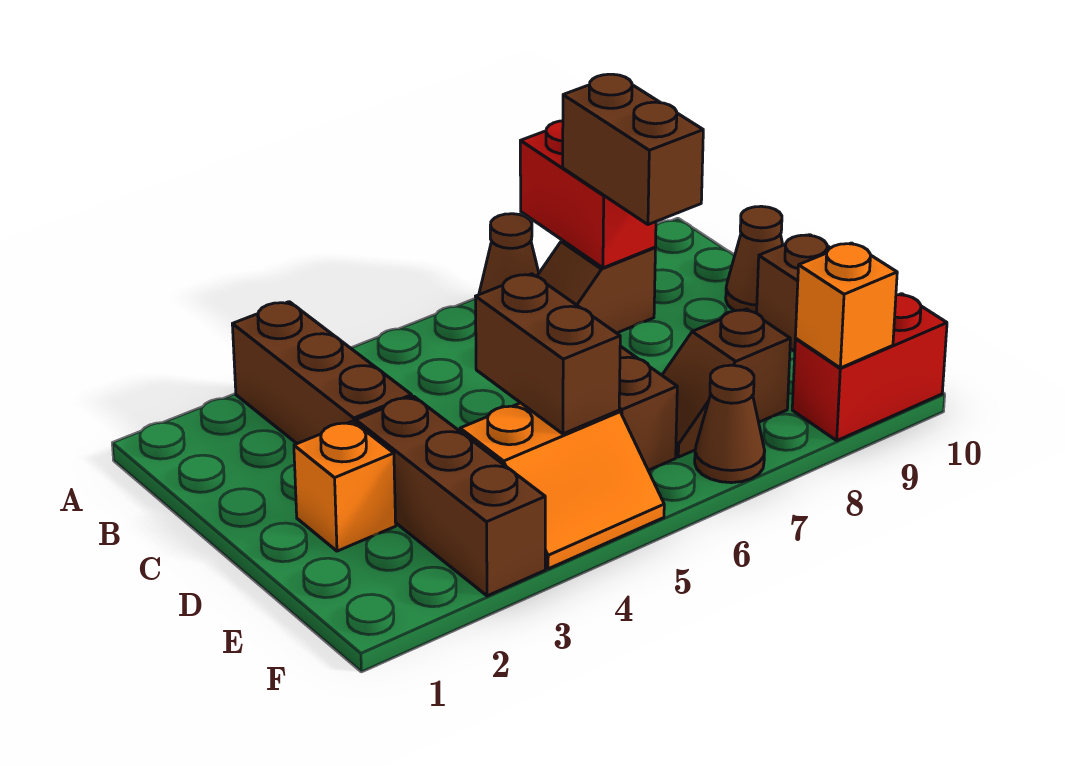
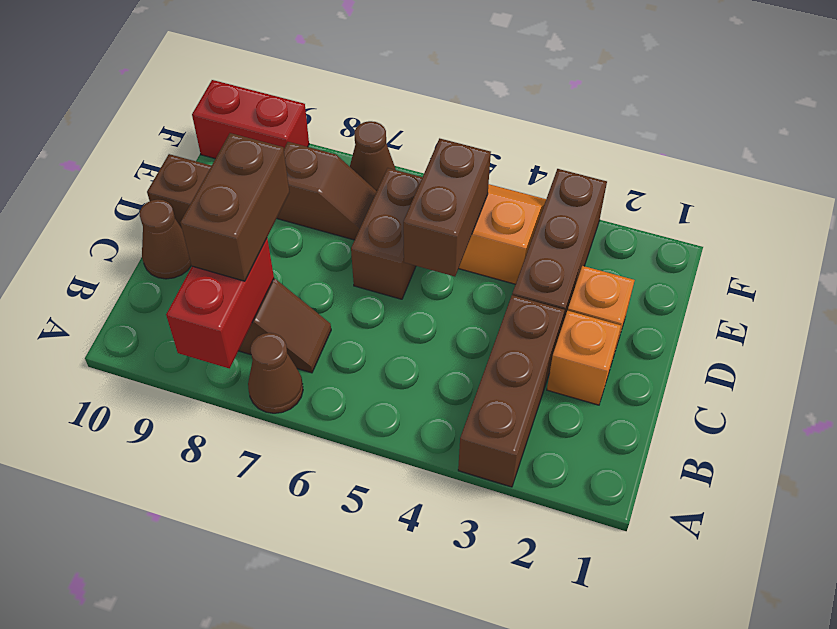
orange 1x1 brick [795,243,897,368] -> orange 1x1 brick moved to [547,311,621,405]

